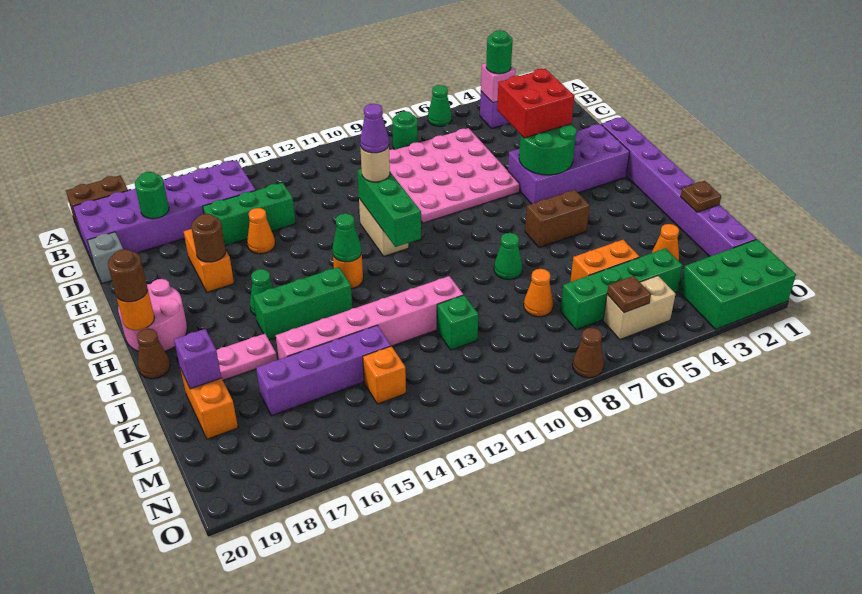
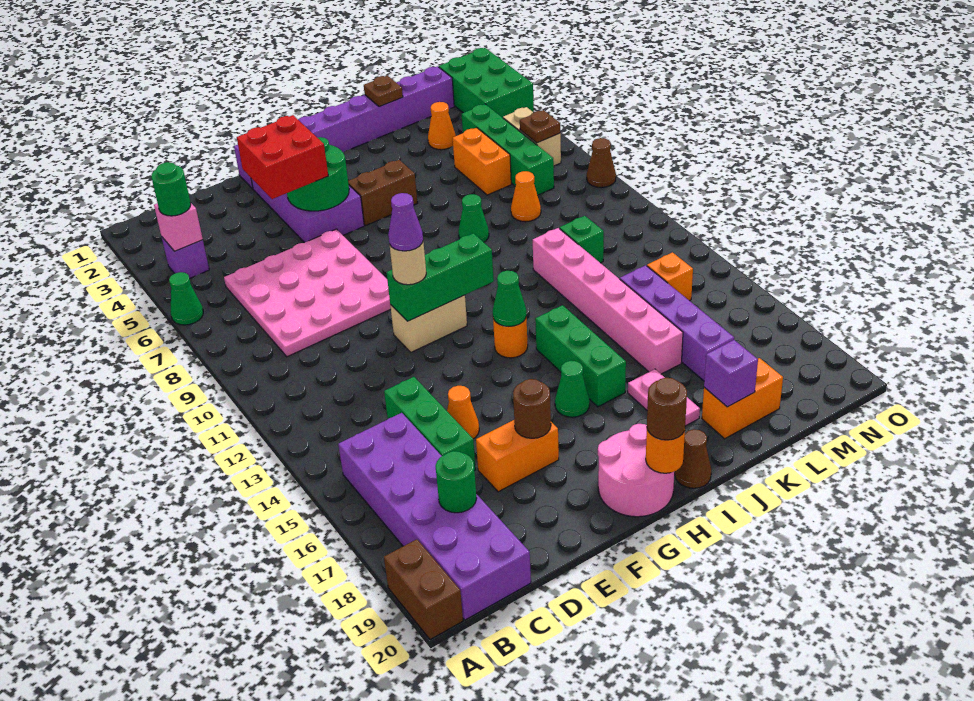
green 1x1 round brick [392,111,418,150] -> none
grey 1x1 brick [87,232,123,283] -> none
brown 1x2 brick [525,190,590,248] -> brown 1x2 brick turned to [348,160,418,225]

